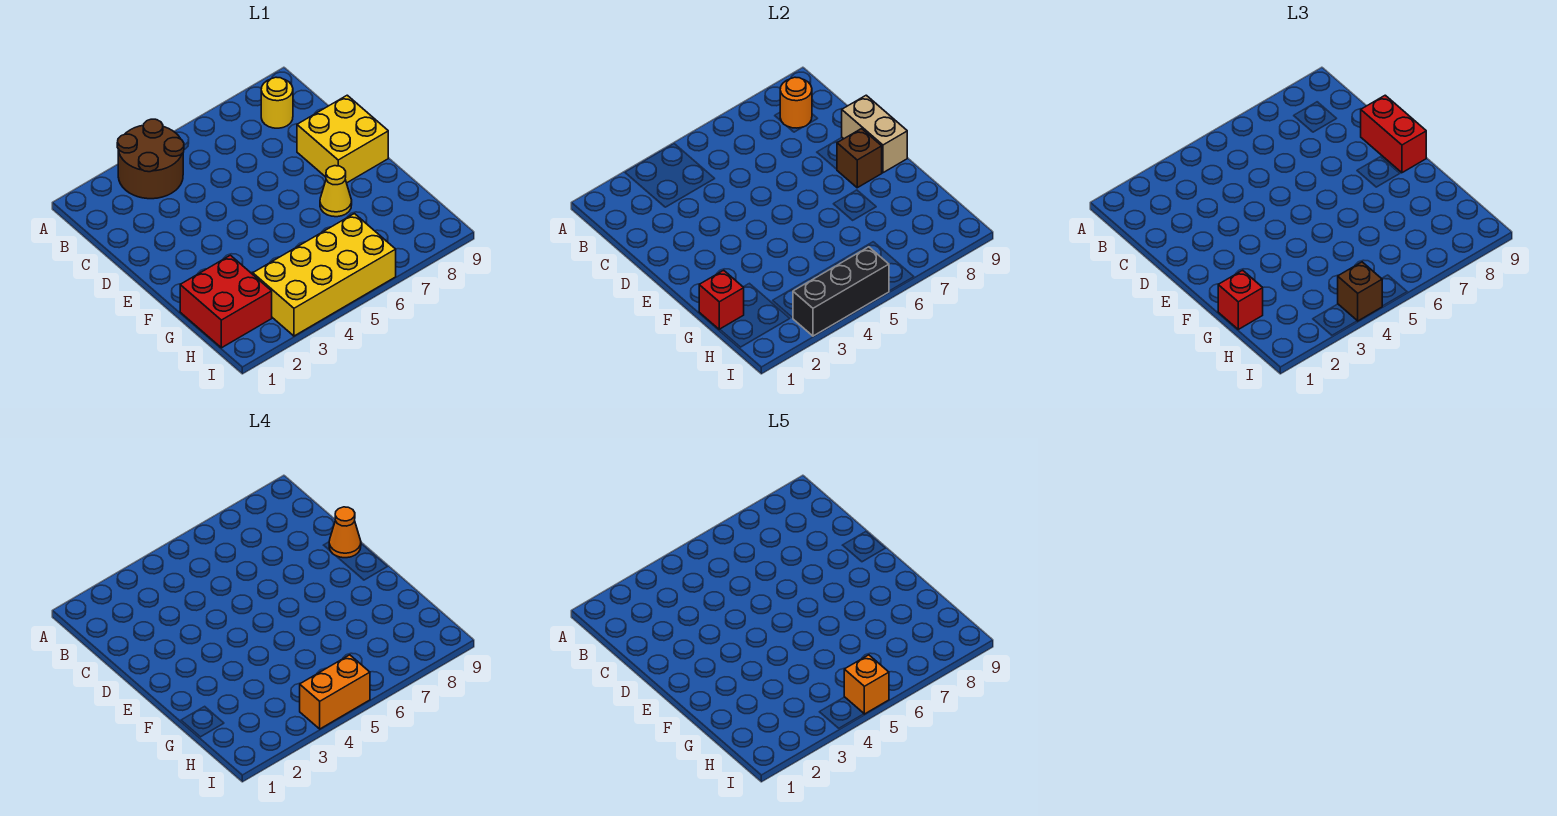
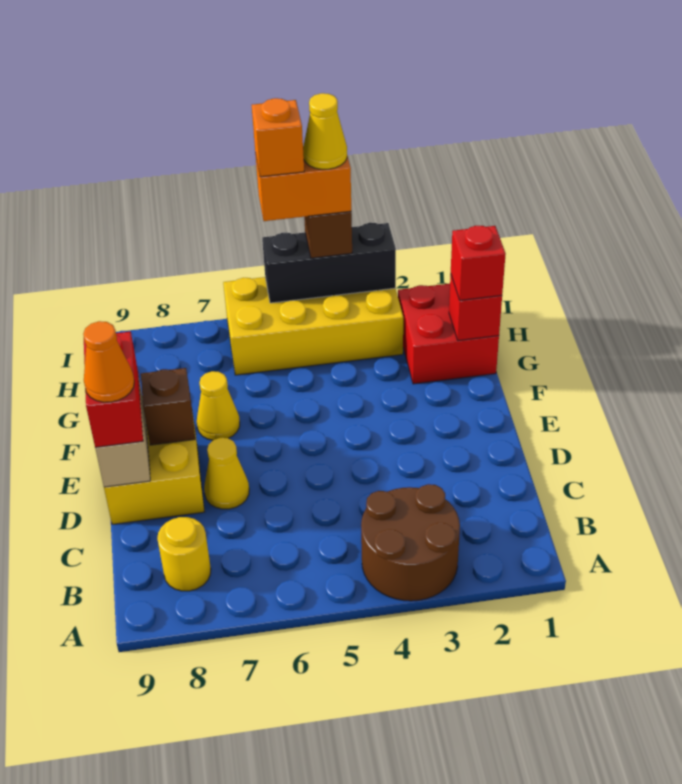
orange 1x1 round brick [780,77,812,128] -> none
none -> yellow 1x1 cone [204,438,249,509]
none -> yellow 1x1 cone [303,93,347,169]

